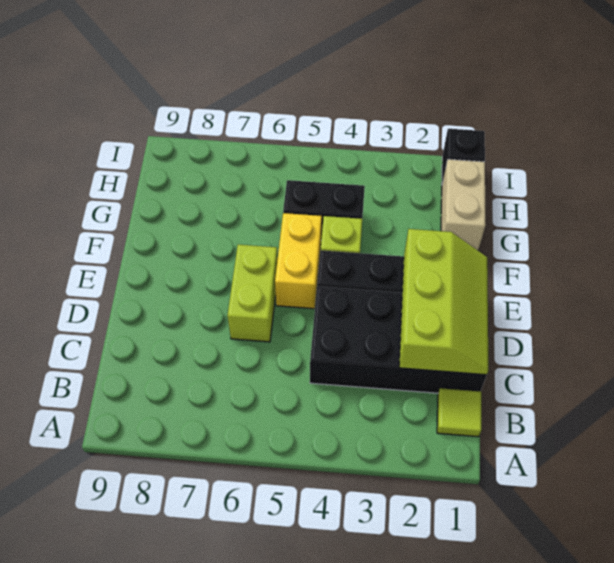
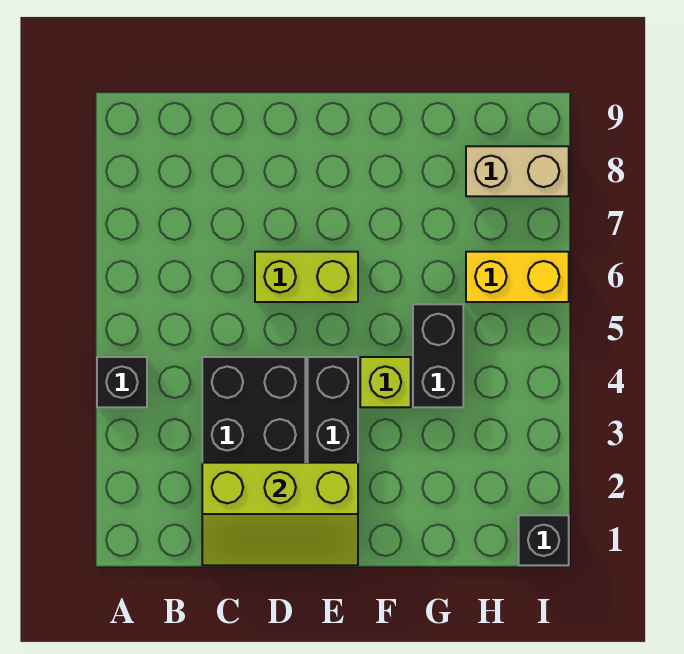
none -> black 1x1 brick [97,357,147,407]
lime 1x1 tile [437,388,481,437] -> none
yellow 1x2 brick [275,213,322,309] -> yellow 1x2 brick moved to [466,252,569,302]
tan 1x2 brick [441,159,486,250] -> tan 1x2 brick moved to [466,146,569,196]

